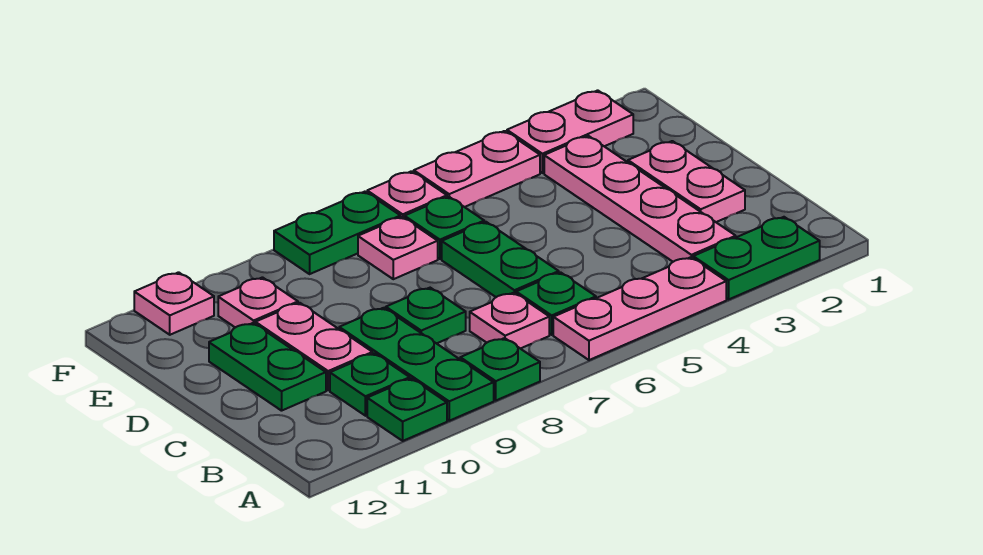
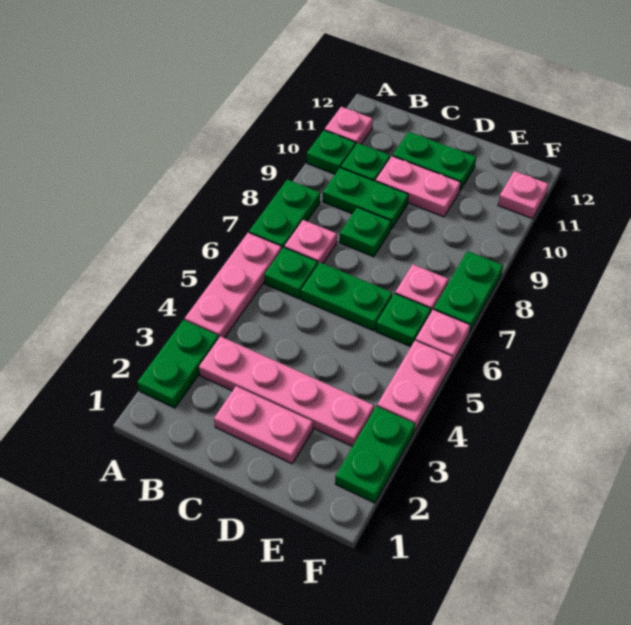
green 1x1 plate [460,338,540,400] -> green 1x2 plate [249,179,320,249]
green 1x3 plate [339,308,494,421] -> green 1x2 plate [323,168,409,229]
pink 1x1 plate [218,277,298,328] -> pink 1x1 plate moved to [325,107,373,144]
pink 1x2 plate [507,90,633,173] -> green 1x2 plate [335,406,415,503]

